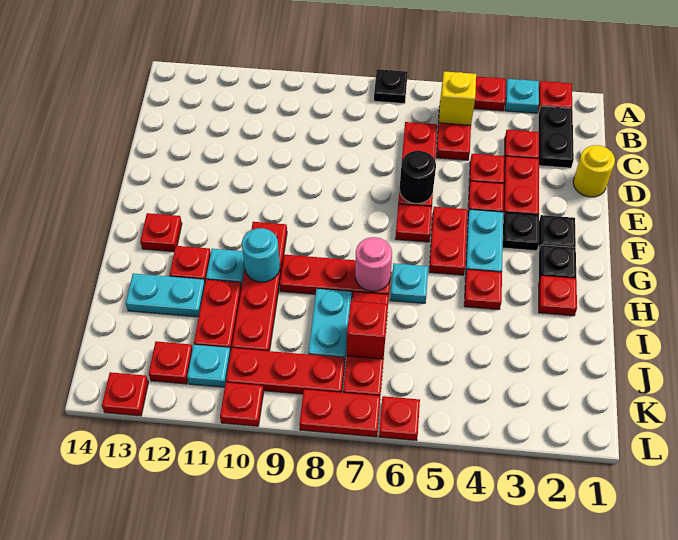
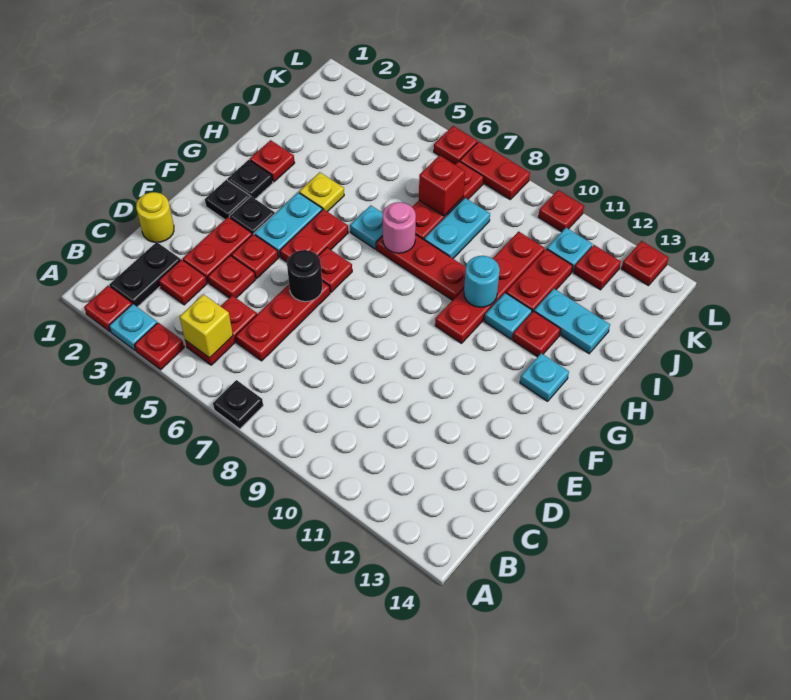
red 1x1 plate [140,213,182,252] -> cyan 1x1 plate [520,353,569,401]
red 1x1 plate [464,269,502,310] -> yellow 1x1 plate [299,172,344,212]
red 1x3 plate [226,348,345,394] -> none

